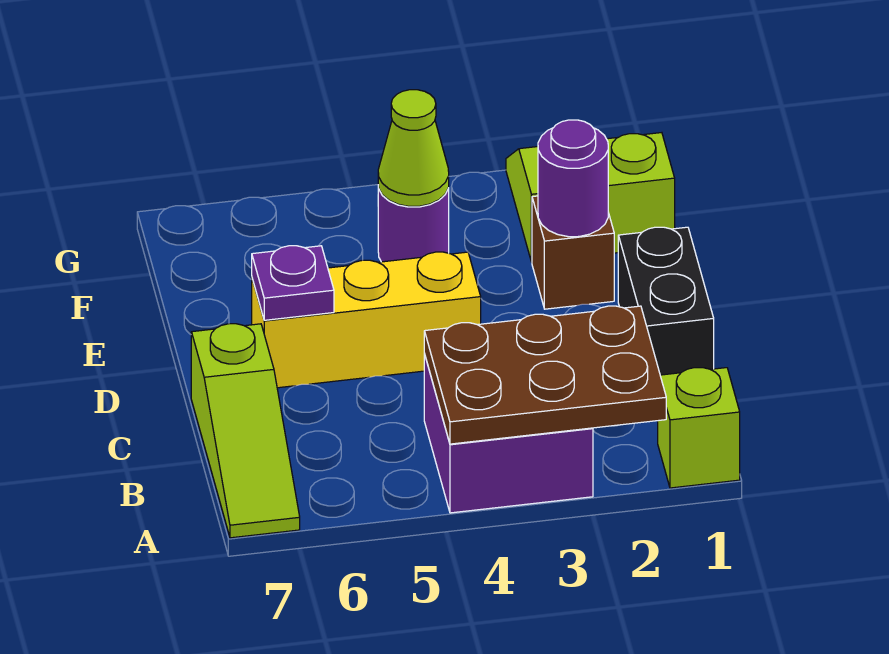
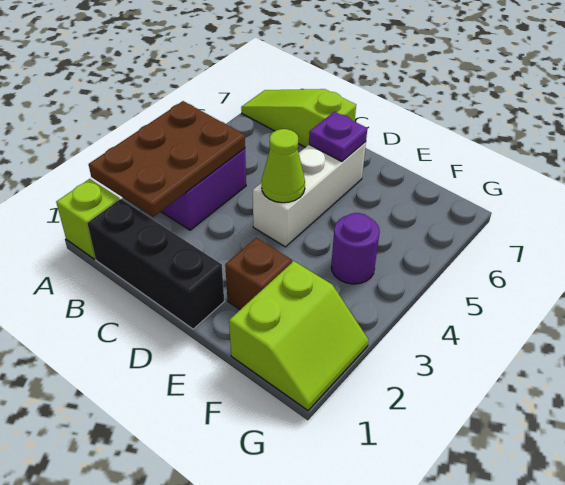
black 1x2 brick [618,227,714,375] -> black 1x3 brick [87,199,224,329]
yellow 1x3 brick [252,252,481,388] -> white 1x3 brick [253,142,366,247]
purple 1x1 round brick [538,120,608,237] -> none
lime 1x1 cone [378,90,449,206] -> lime 1x1 cone moved to [262,129,305,203]

